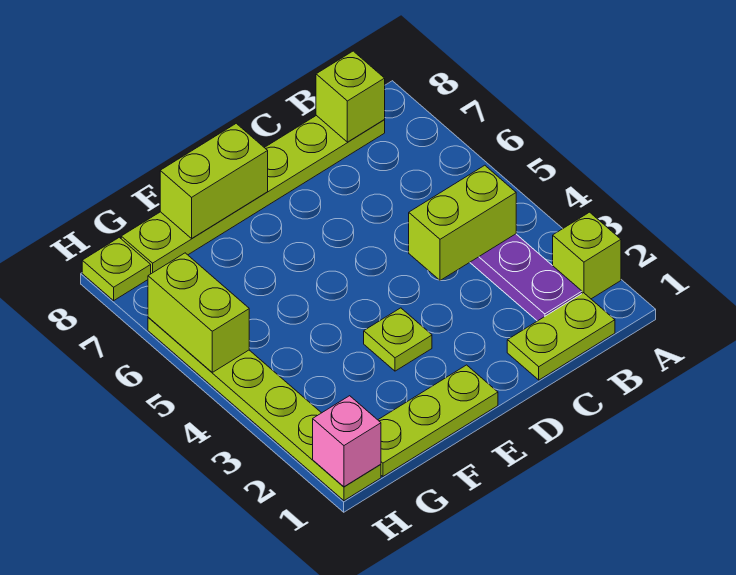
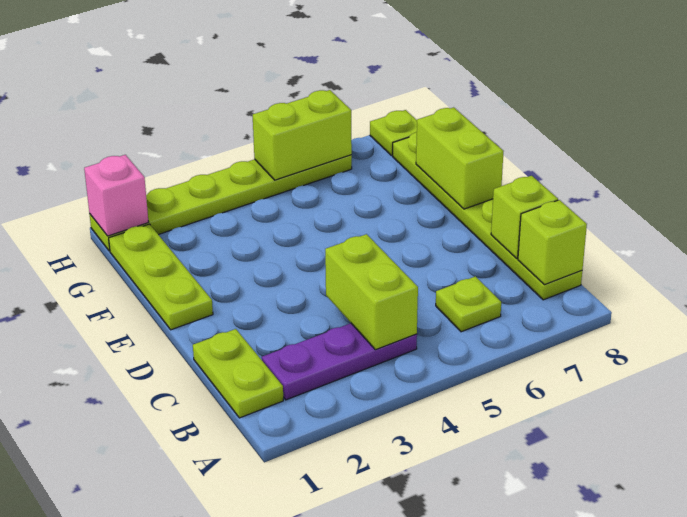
lime 1x1 brick [553,212,621,299] -> lime 1x1 brick moved to [491,176,558,259]
lime 1x1 plate [364,308,432,371] -> lime 1x1 plate moved to [436,276,501,332]

